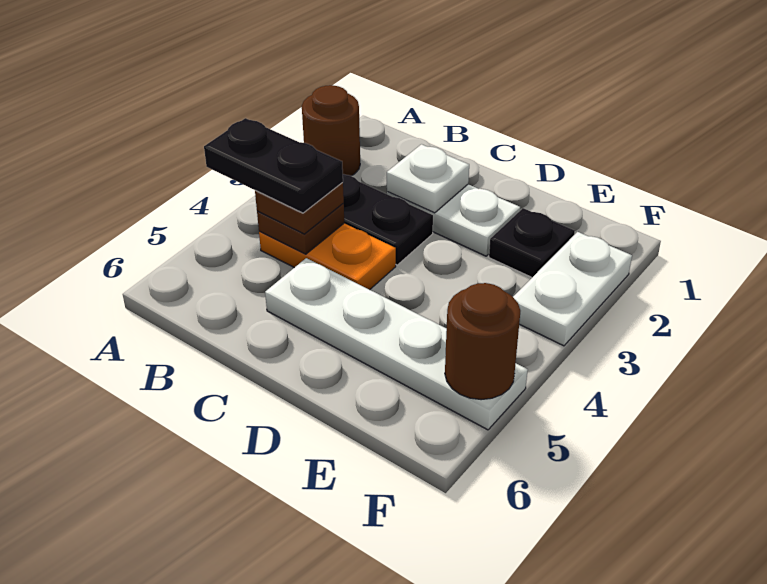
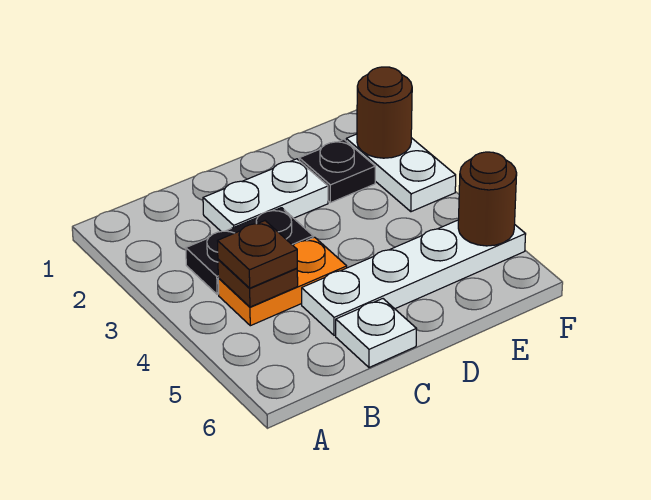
brown 1x1 round brick [302,85,360,176] -> brown 1x1 round brick moved to [357,67,412,158]
black 1x2 plate [204,118,343,213] -> none
white 1x1 plate [387,144,469,213] -> white 1x1 plate moved to [336,299,416,367]

